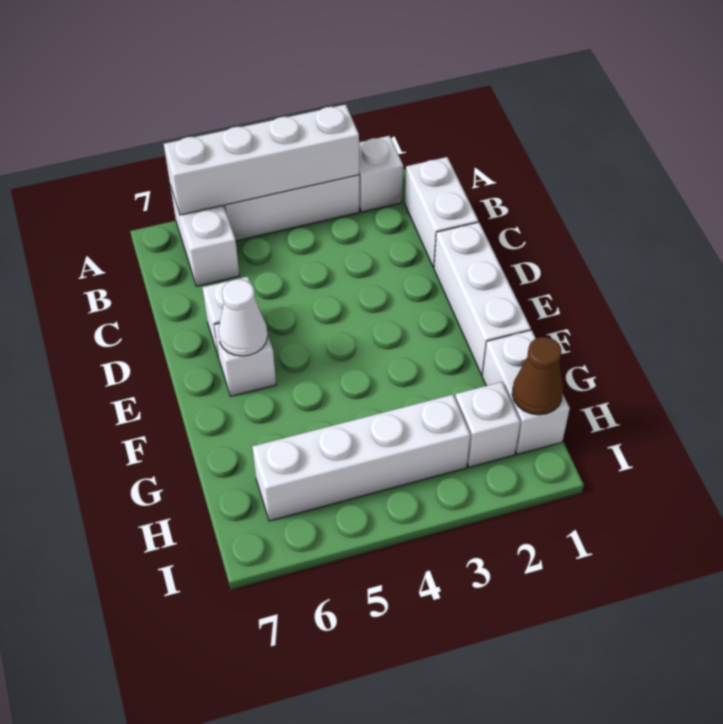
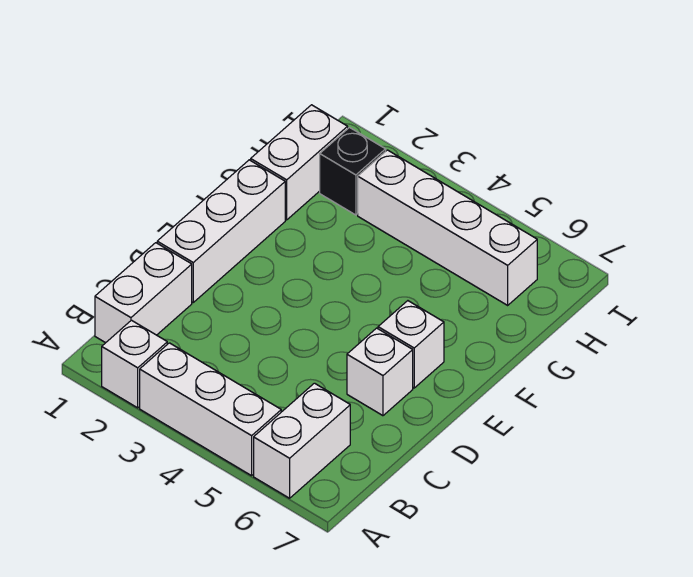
white 1x4 brick [164,105,359,215] -> none
white 1x1 cone [218,279,268,356] -> none
brown 1x1 cone [512,337,563,415] -> none
white 1x1 brick [455,382,520,467] -> black 1x1 brick [320,128,386,215]

